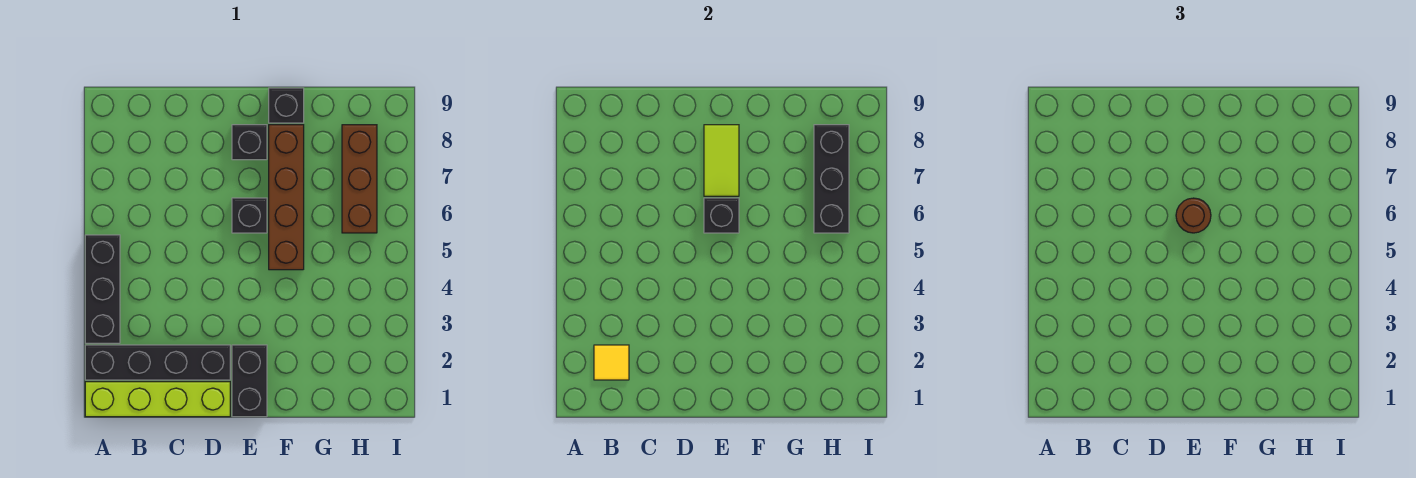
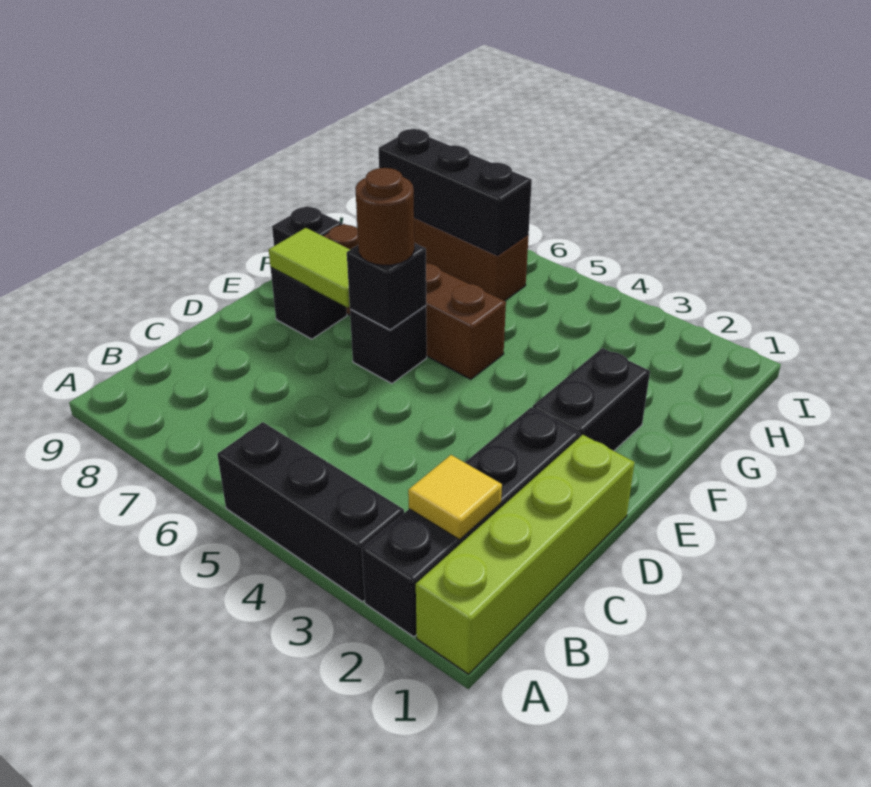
black 1x2 brick [232,345,267,417] -> black 1x2 brick turned to [533,348,650,451]

